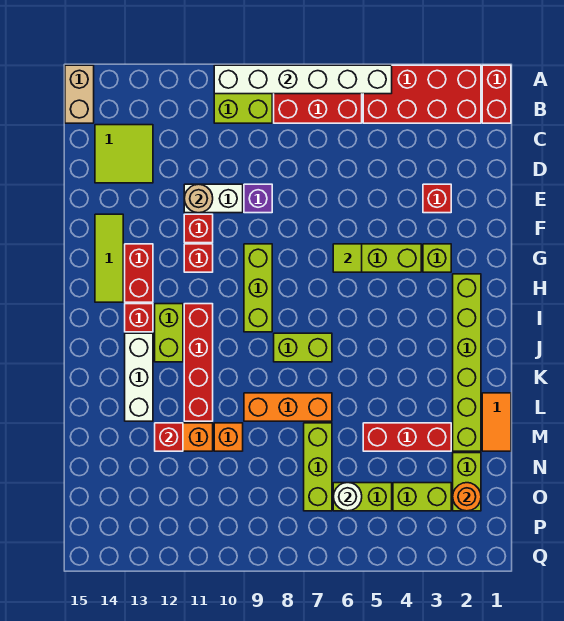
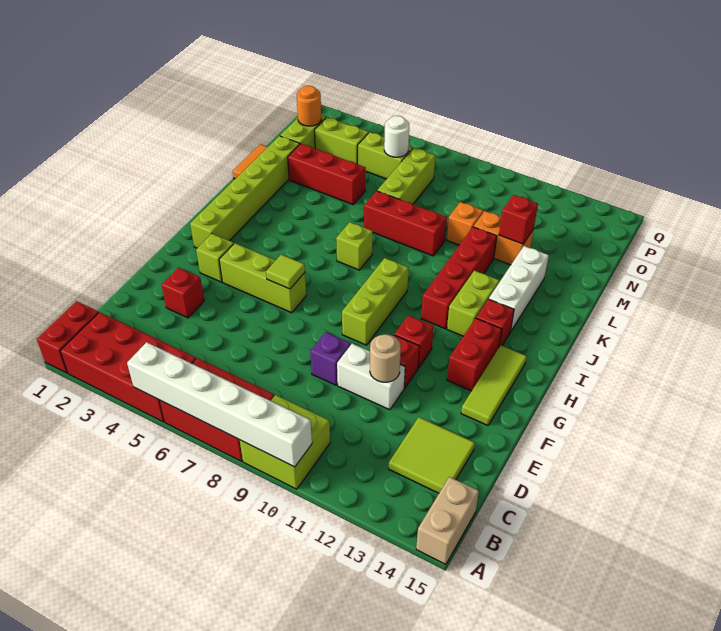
lime 1x2 brick [274,333,332,362] -> lime 1x1 brick [336,222,373,270]
orange 1x3 brick [244,393,332,421] -> red 1x3 brick [364,191,447,256]

